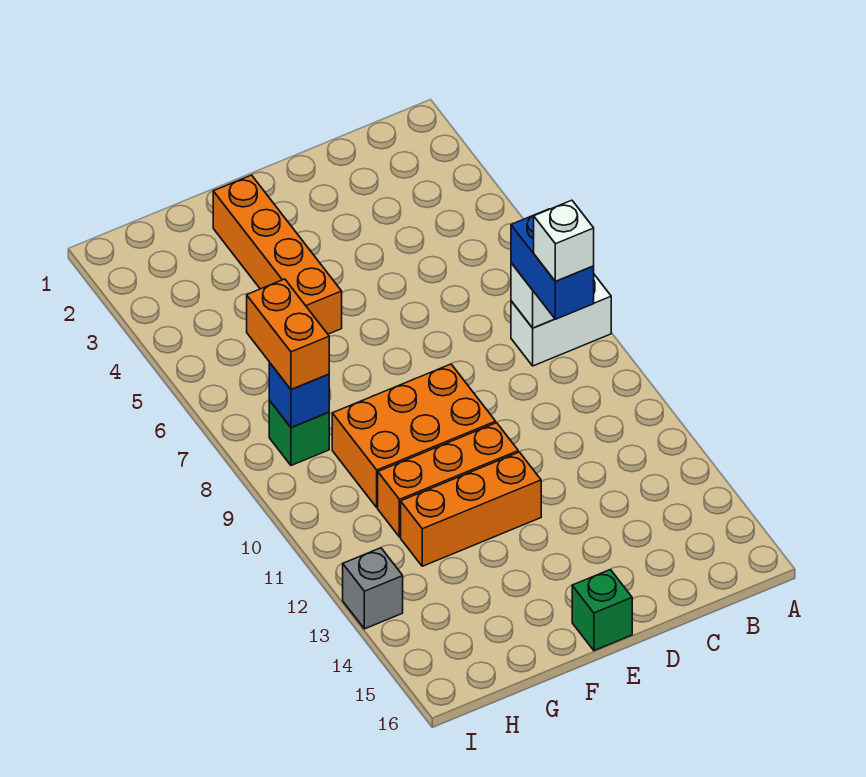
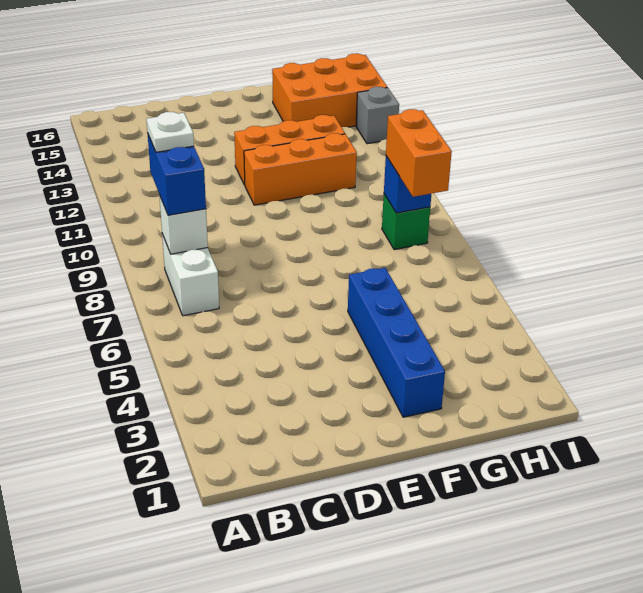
white 1x2 brick [511,275,611,366] -> white 1x2 brick turned to [162,234,219,316]
white 1x1 brick [534,200,594,281] -> white 1x1 plate [147,112,194,152]
orange 2x3 brick [332,364,496,508] -> orange 2x3 brick moved to [272,53,387,127]
green 1x1 brick [572,569,632,651] -> none
orange 1x4 brick [213,175,342,334] -> blue 1x4 brick [348,268,445,417]

